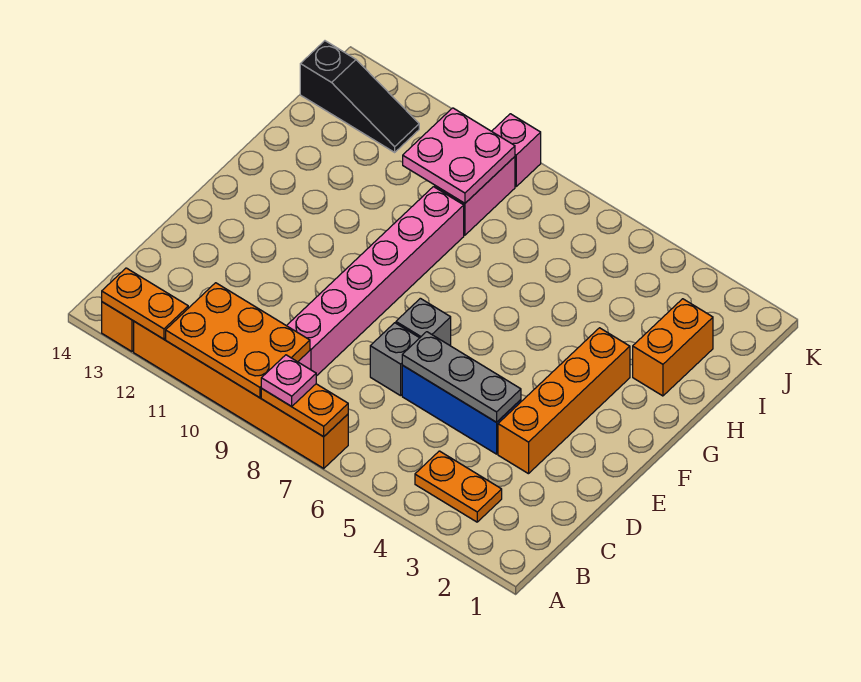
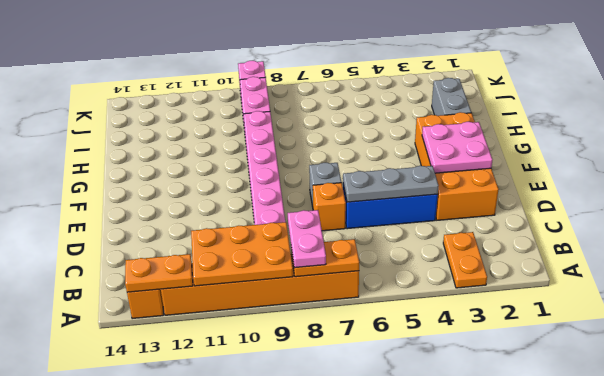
pink 1x1 plate [261,355,316,406] -> pink 1x2 plate [288,210,326,268]
orange 1x2 plate [415,451,502,522] -> orange 1x2 plate turned to [443,232,487,288]
orange 1x4 brick [498,328,630,474] -> orange 2x4 brick [415,112,499,220]
grey 1x1 brick [370,323,419,396] -> orange 1x1 brick [313,183,346,231]
orange 1x2 brick [633,299,713,396] -> grey 1x2 brick [432,78,471,116]
pink 2x2 plate [403,108,515,203] -> pink 2x2 plate moved to [422,122,492,173]
black 1x3 slope [300,41,419,152] -> none

